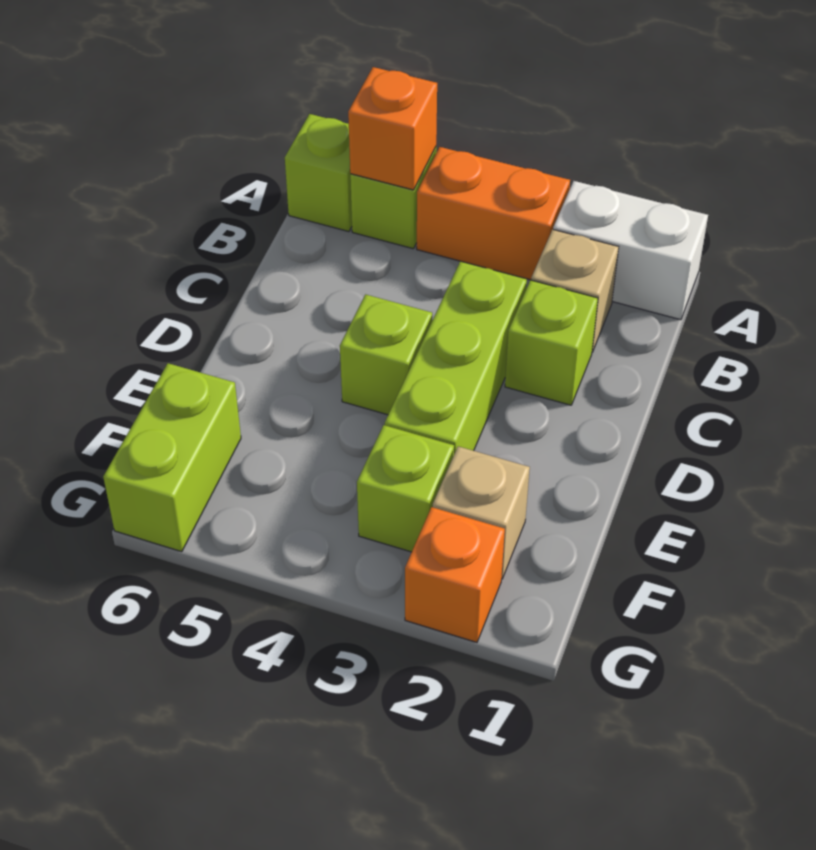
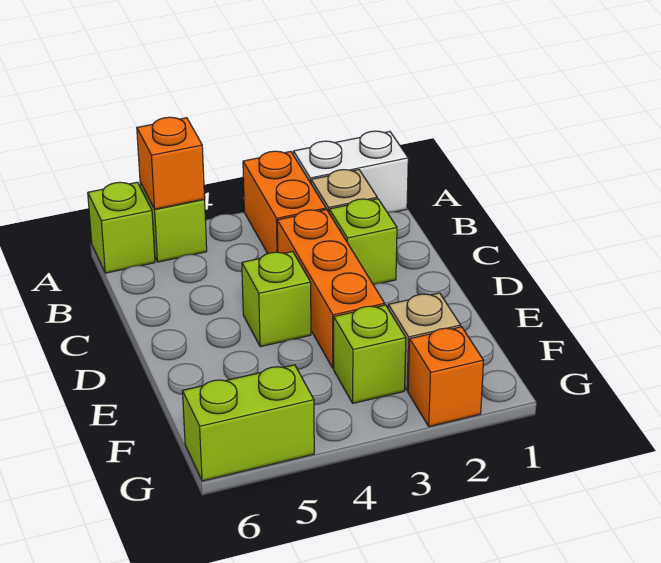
orange 1x2 brick [417,147,570,280] -> orange 1x2 brick turned to [243,151,326,253]
lime 1x3 brick [385,261,527,454] -> orange 1x3 brick [277,210,385,368]
lime 1x2 brick [103,363,241,552] -> lime 1x2 brick turned to [182,365,314,481]

